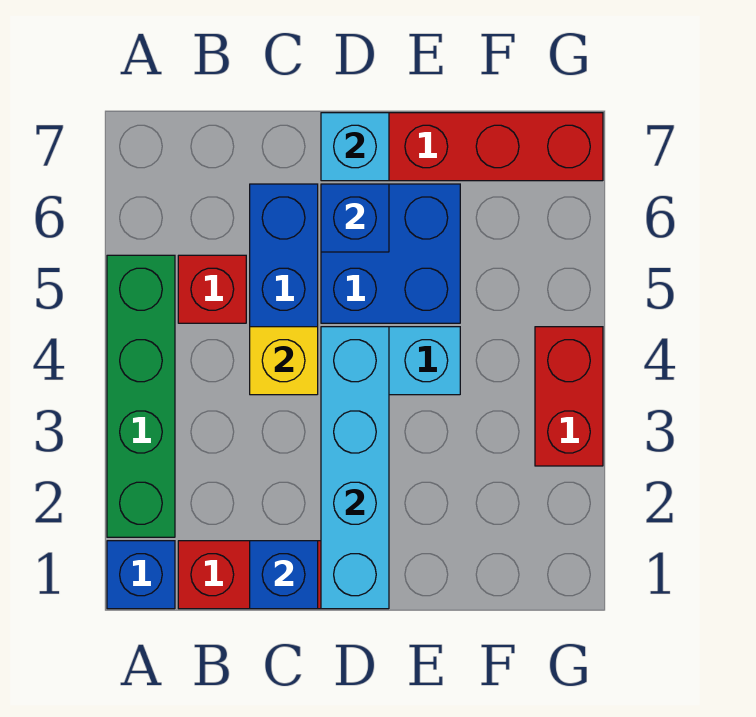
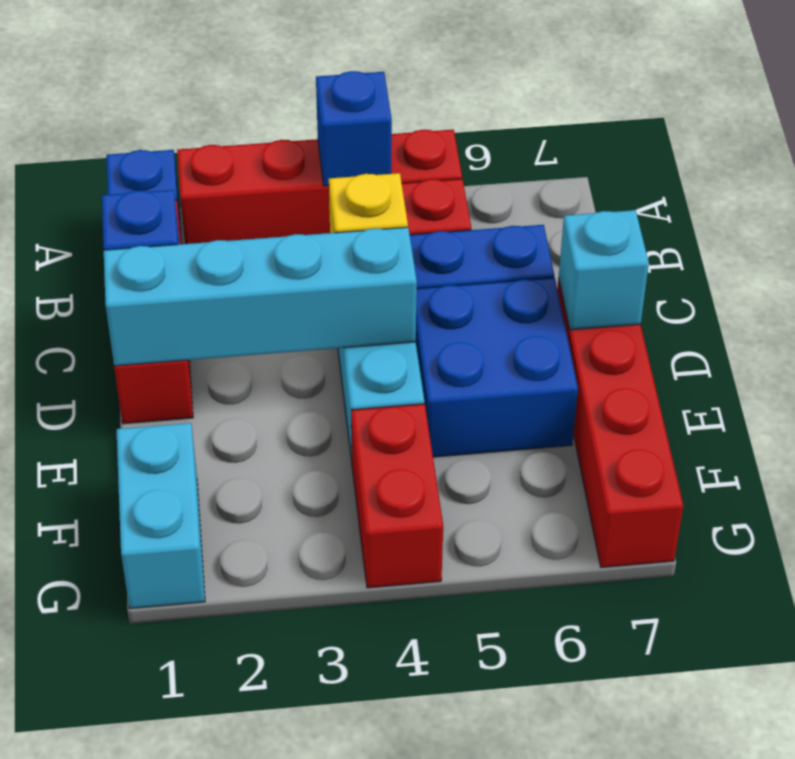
green 1x4 brick [107,255,175,537] -> red 1x4 brick [177,130,462,244]
blue 1x1 brick [321,184,389,252] -> blue 1x1 brick moved to [316,71,392,186]
none -> cyan 1x2 brick [116,423,205,608]
red 1x2 brick [535,327,603,466] -> red 1x2 brick turned to [351,404,443,588]

